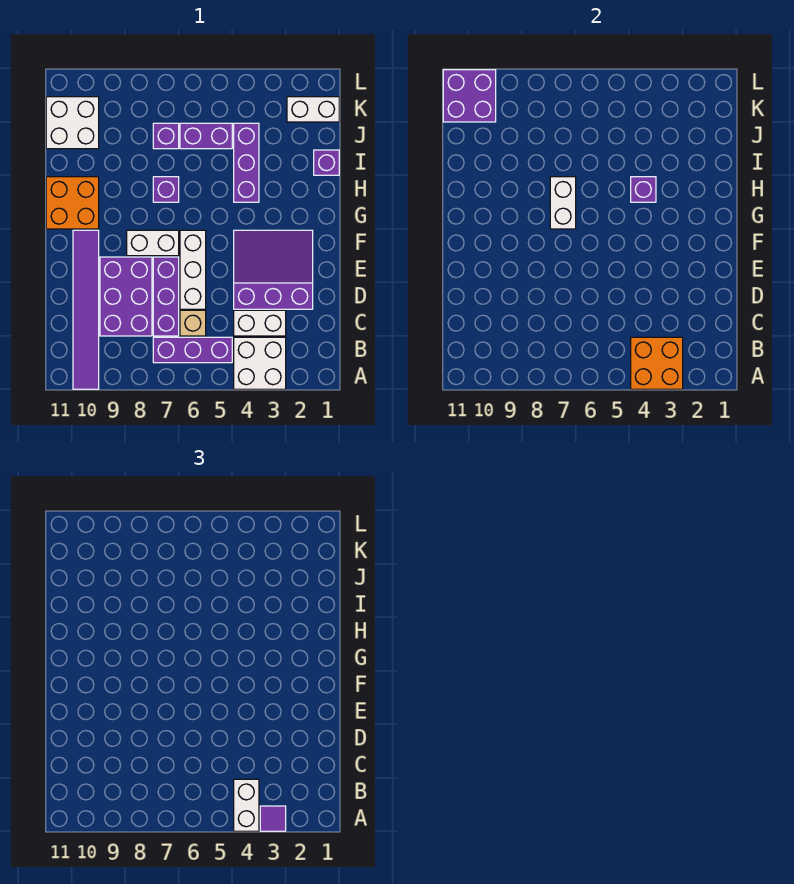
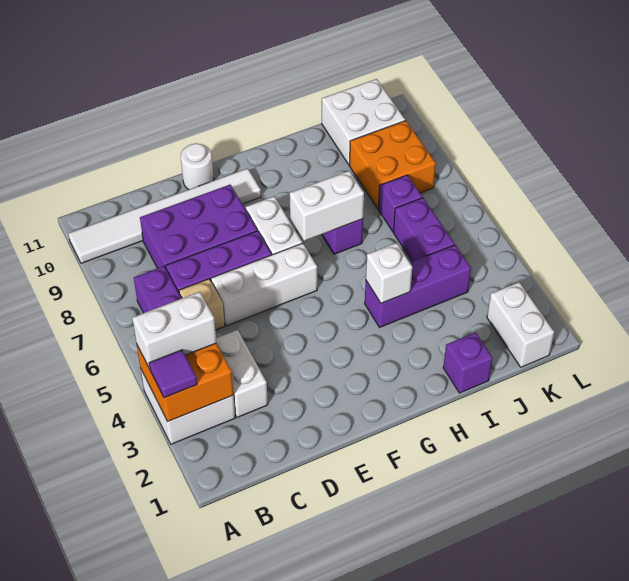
purple 1x6 tile [73,230,99,389] -> white 1x6 tile [68,168,261,263]
purple 3x3 slope [234,230,313,309] -> none
none -> white 1x1 round brick [181,143,214,190]
orange 2x2 brick [46,177,99,229] -> orange 2x2 brick moved to [349,121,436,209]
purple 1x1 brick [631,177,656,202] -> white 1x1 brick [366,243,412,303]
purple 2x2 brick [443,70,496,122] -> none

